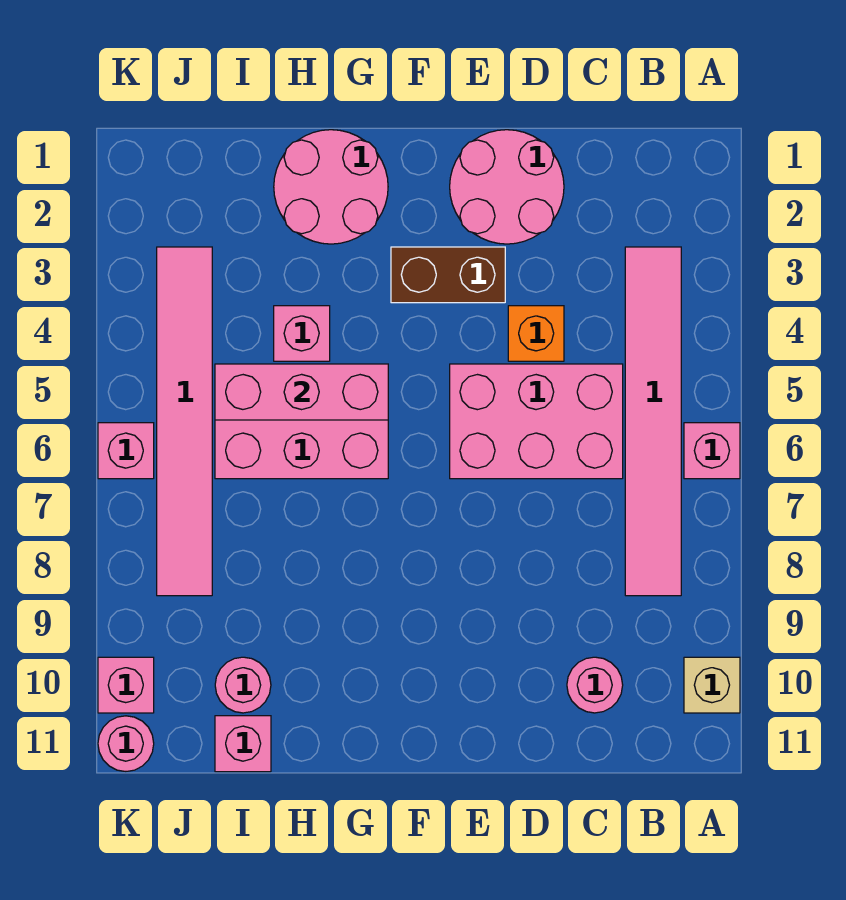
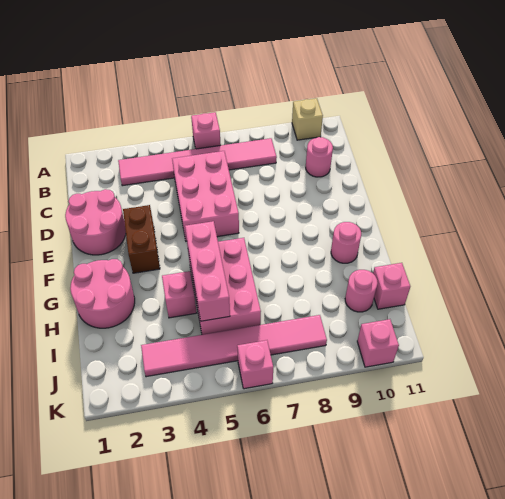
orange 1x1 brick [508,306,564,361] -> none
pink 1x1 round brick [98,716,154,772] -> pink 1x1 round brick moved to [331,222,361,263]

